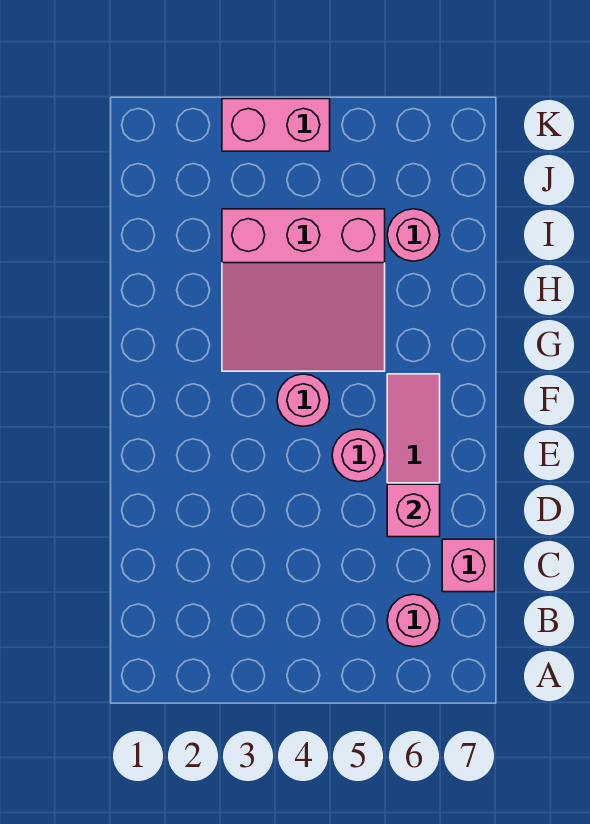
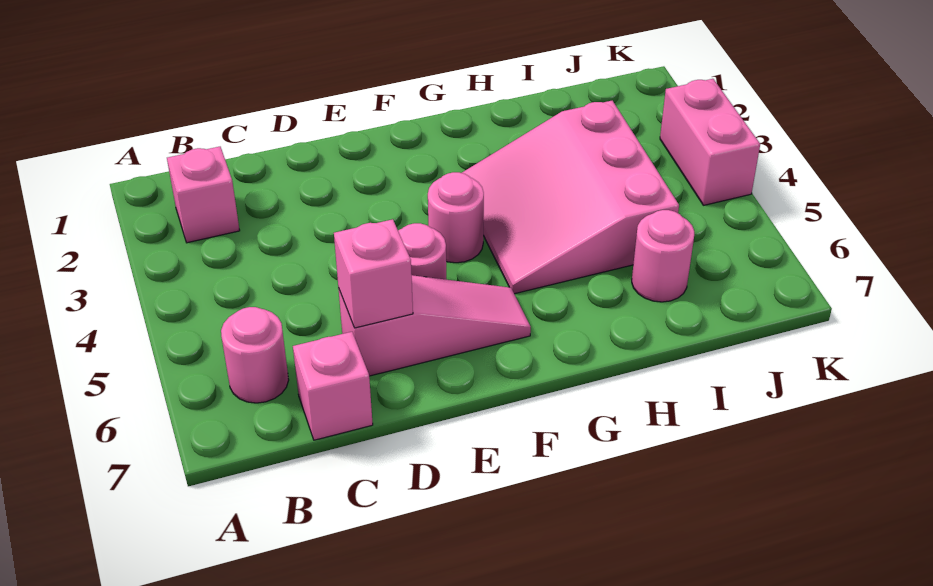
none -> pink 1x1 brick [167,147,240,243]

